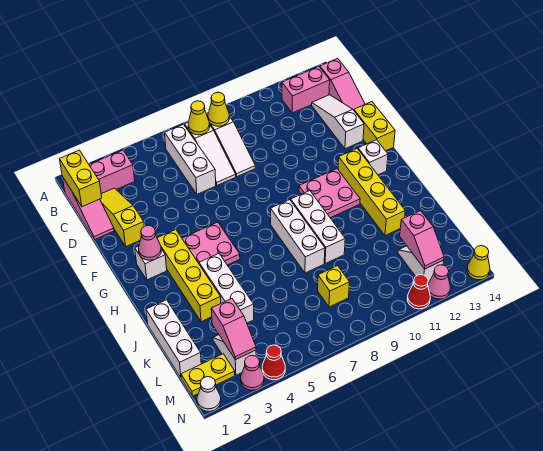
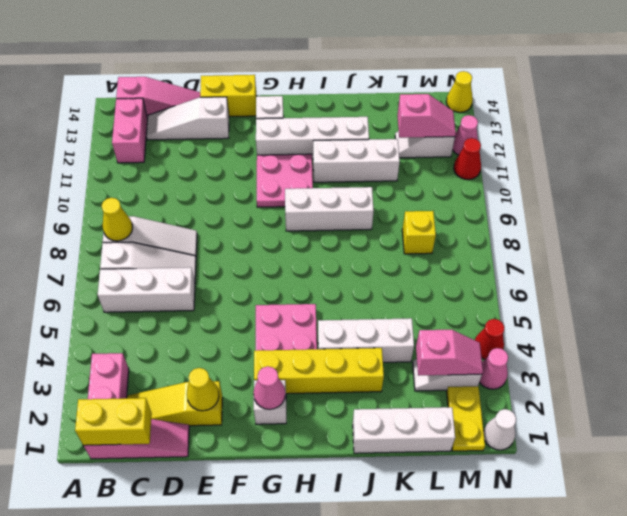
yellow 1x1 cone [188,101,210,135] -> yellow 1x1 cone moved to [187,368,219,411]
yellow 1x4 brick [338,149,405,236] -> white 1x4 brick [256,117,369,159]
white 1x3 brick [271,200,325,273] -> white 1x3 brick moved to [313,139,400,182]

